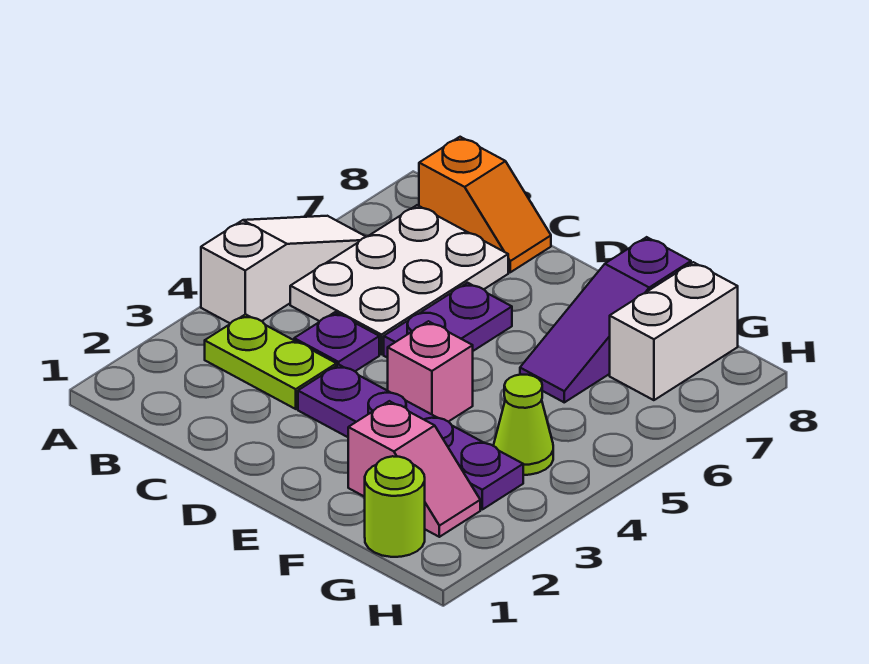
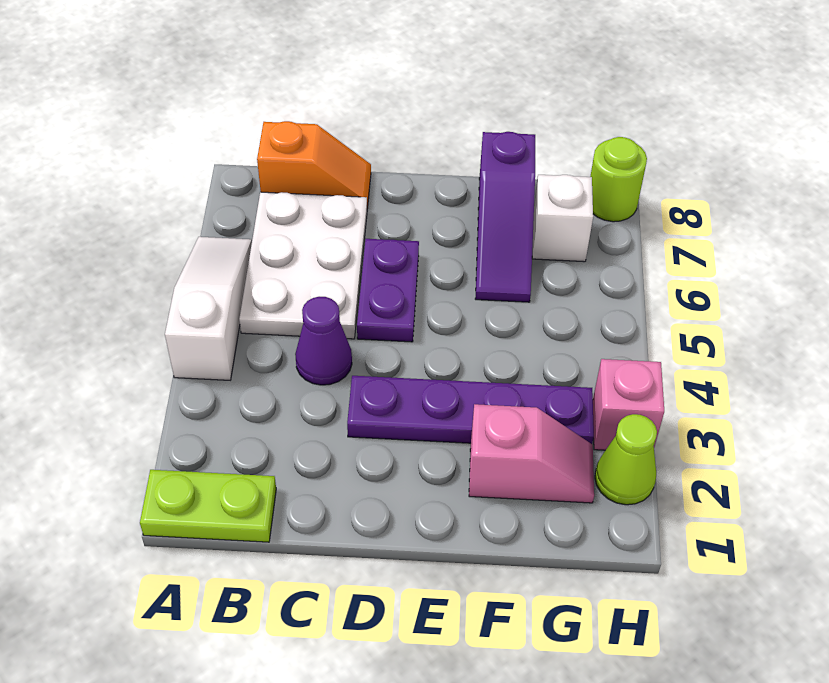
lime 1x2 plate [205,314,337,409] -> lime 1x2 plate moved to [140,470,276,542]
purple 1x1 plate [294,312,379,371] -> purple 1x1 cone [295,297,352,385]
pink 1x1 brick [388,321,473,422] -> pink 1x1 brick moved to [593,359,664,450]
lime 1x1 round brick [365,456,425,557] -> lime 1x1 round brick moved to [590,137,647,222]
lime 1x1 cone [494,375,553,475] -> lime 1x1 cone moved to [595,414,657,505]
white 1x2 brick [610,262,738,400] -> white 1x1 brick [532,175,593,262]

